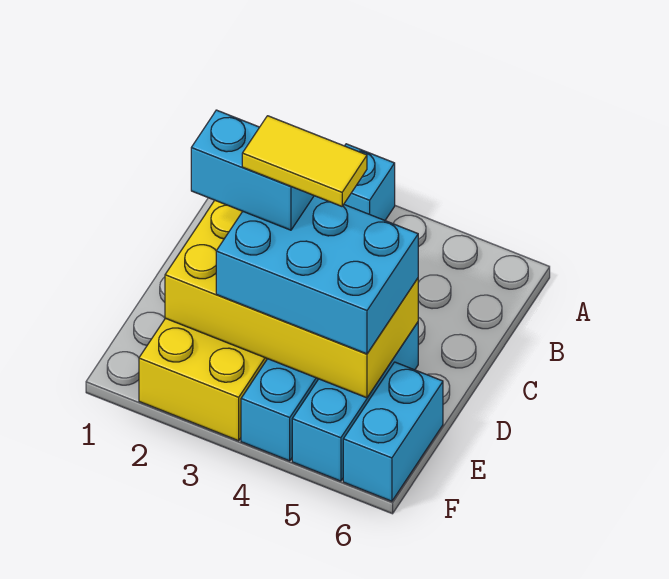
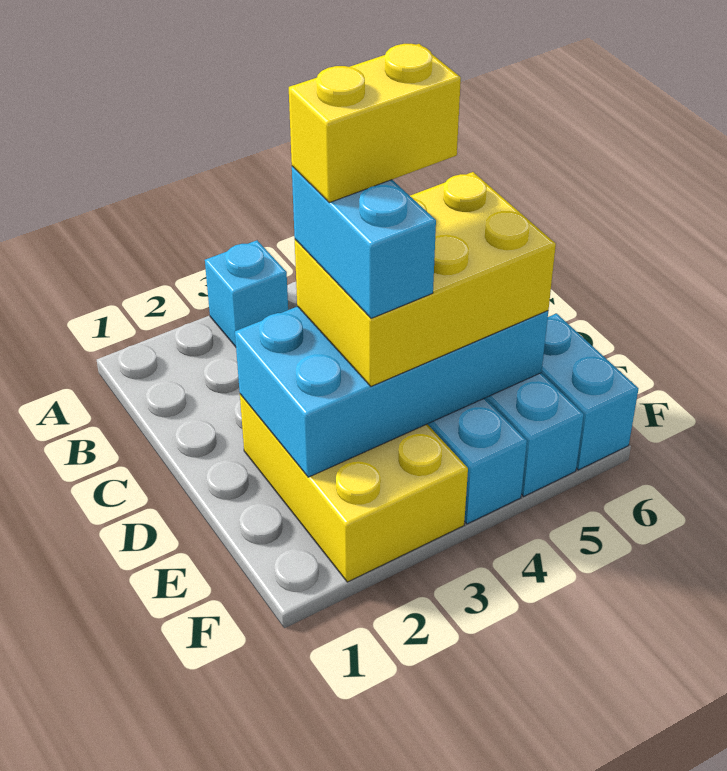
yellow 2x4 brick [165,200,418,398] -> cyan 2x4 brick [235,306,548,477]
cyan 1x2 brick [191,110,314,230] -> cyan 1x2 brick turned to [292,166,436,318]
cyan 2x3 brick [216,196,418,354] -> yellow 2x3 brick [295,172,556,386]
yellow 1x2 tile [242,116,367,206] -> yellow 1x2 brick [289,44,461,203]

